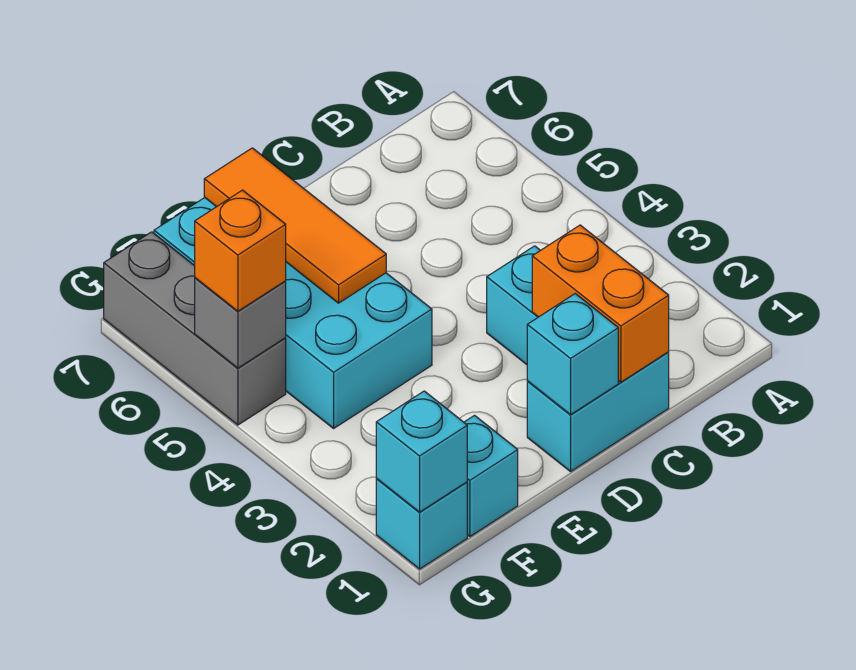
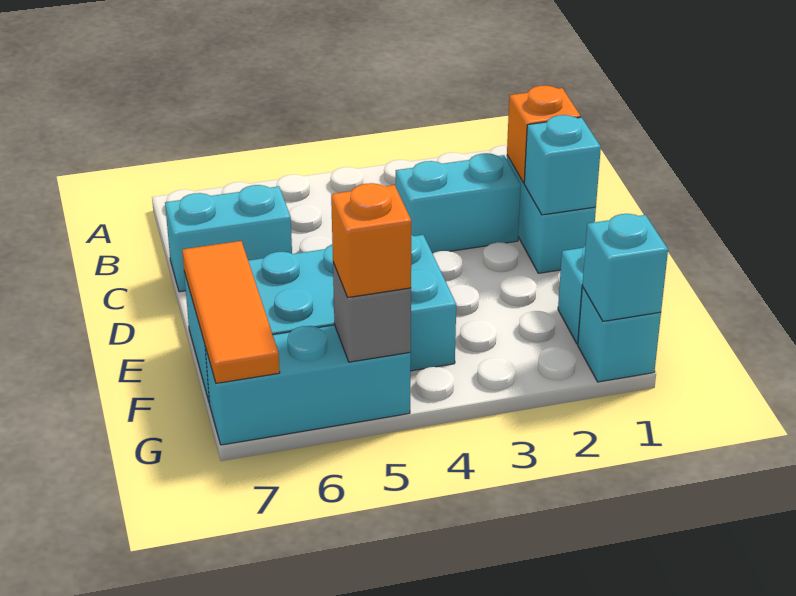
orange 1x2 brick [532,225,669,382] -> orange 1x1 brick [507,85,581,183]
none -> cyan 1x2 brick [165,185,292,292]
orange 1x3 tile [204,148,386,303] -> orange 1x3 tile turned to [182,241,280,383]
grey 1x3 brick [104,232,286,425] -> cyan 1x3 brick [205,325,411,445]

